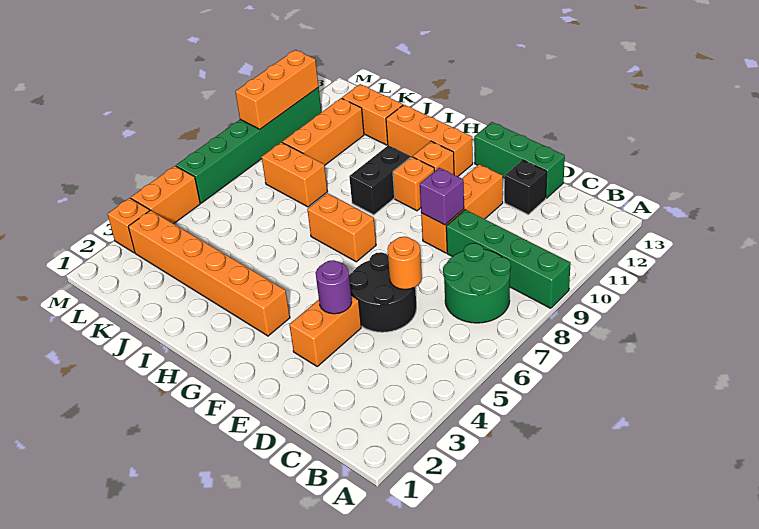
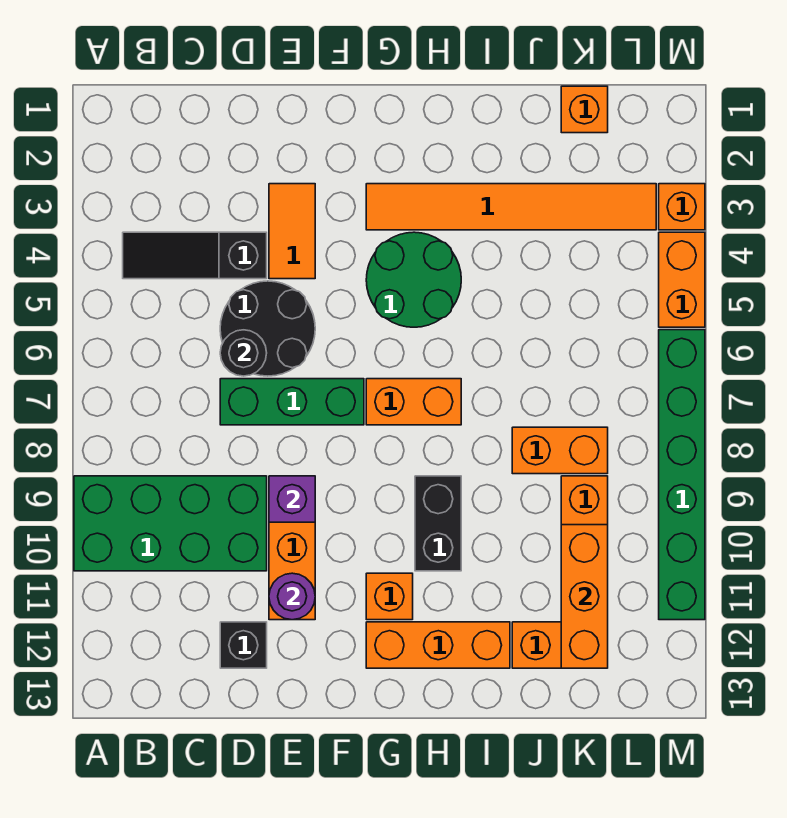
green 1x4 brick [446,210,570,308] -> green 2x4 brick [74,476,267,571]
none -> black 1x3 slope [123,232,267,279]
green 2x2 round brick [443,243,511,323] -> green 2x2 round brick moved to [366,232,461,327]
orange 1x1 round brick [387,237,422,289] -> black 1x1 round brick [220,330,267,376]
green 1x3 brick [474,122,565,198] -> green 1x3 brick moved to [220,379,364,425]
orange 1x2 brick [289,296,361,366] -> orange 1x2 tile [269,184,315,279]
purple 1x1 round brick [316,260,352,314] -> purple 1x1 round brick moved to [269,573,315,620]
orange 1x6 brick [128,210,290,336] -> orange 1x6 tile [366,184,656,230]
orange 1x1 brick [393,157,434,211] -> orange 1x1 brick moved to [561,86,608,133]
orange 1x3 brick [235,50,319,129] -> orange 1x3 brick moved to [561,525,608,668]

